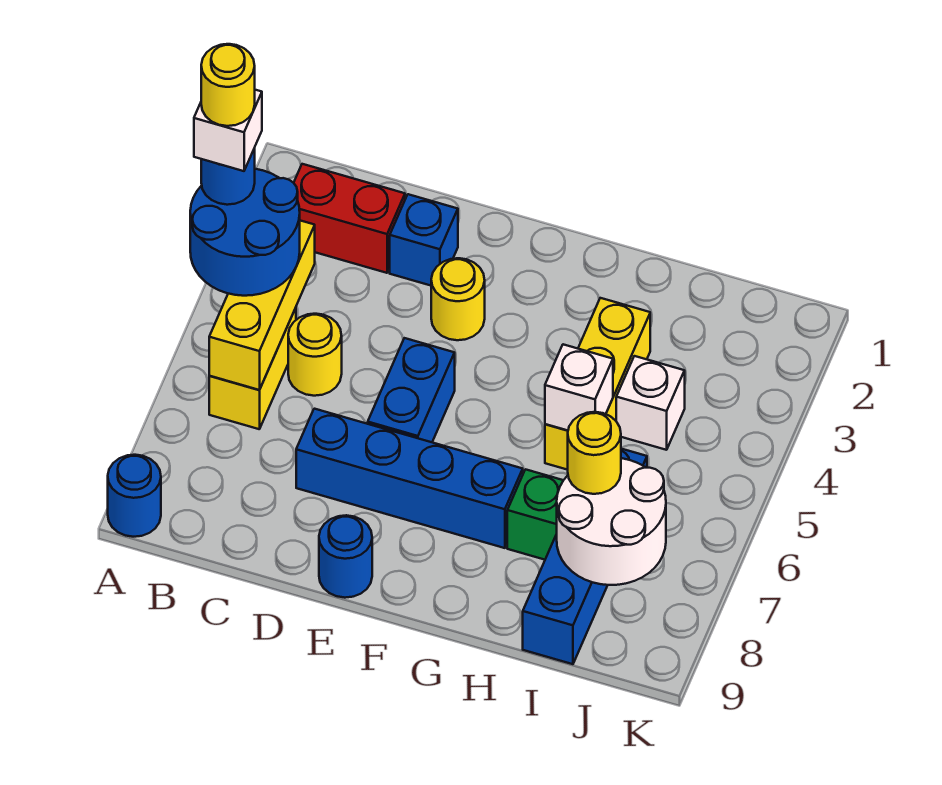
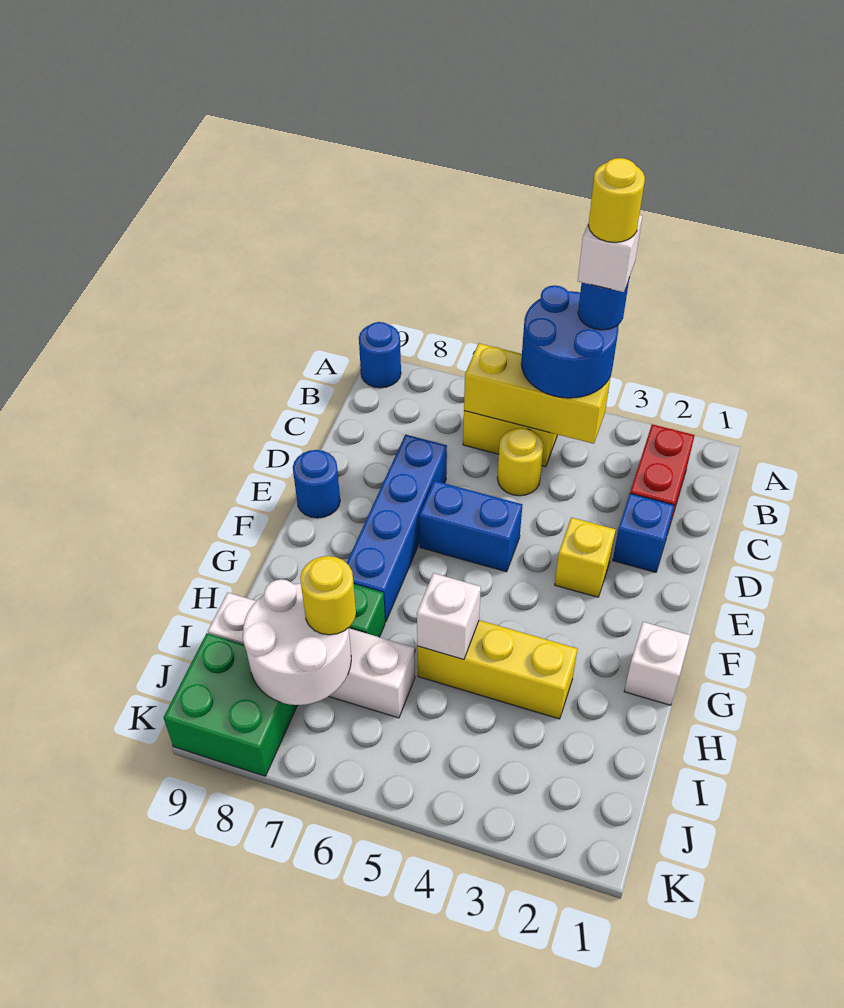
yellow 1x1 round brick [431,258,485,340] -> yellow 1x1 brick [555,517,616,597]
white 1x1 brick [616,356,685,450] -> white 1x1 brick moved to [624,622,690,705]
blue 1x4 brick [523,449,647,664] -> white 1x4 brick [208,593,415,718]
none -> green 2x2 brick [164,633,297,776]

